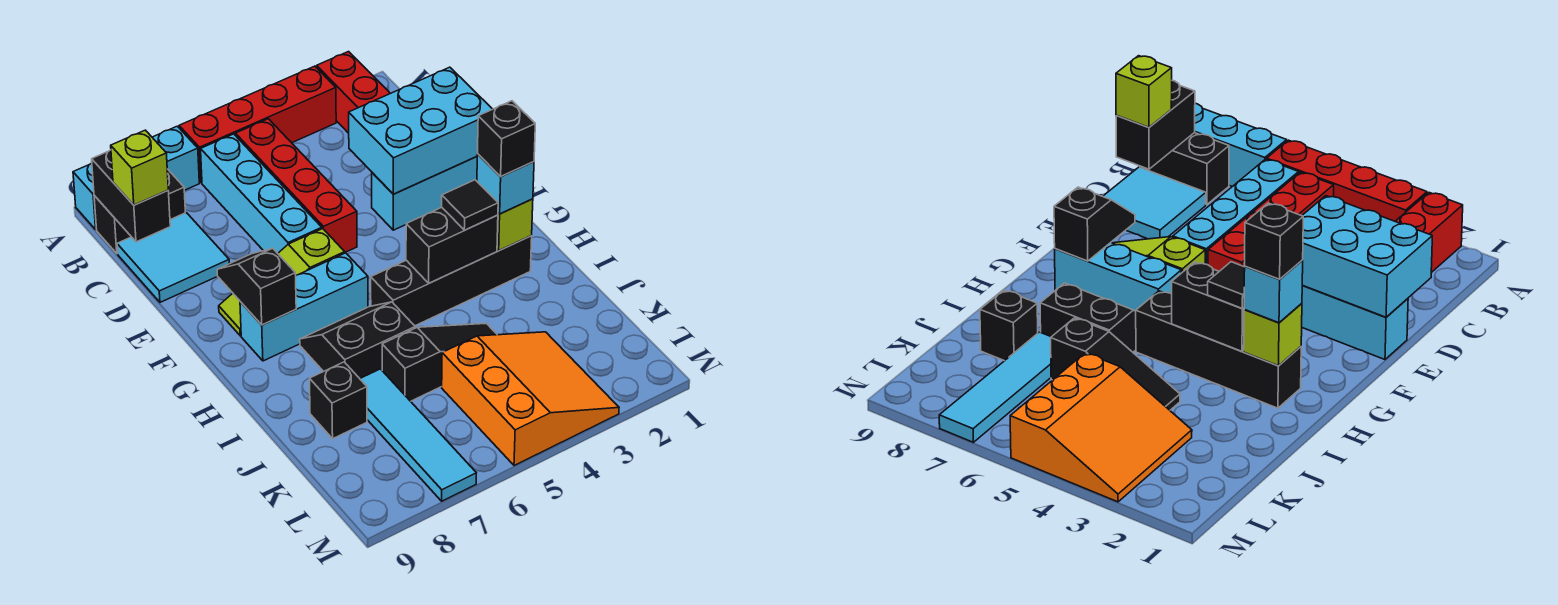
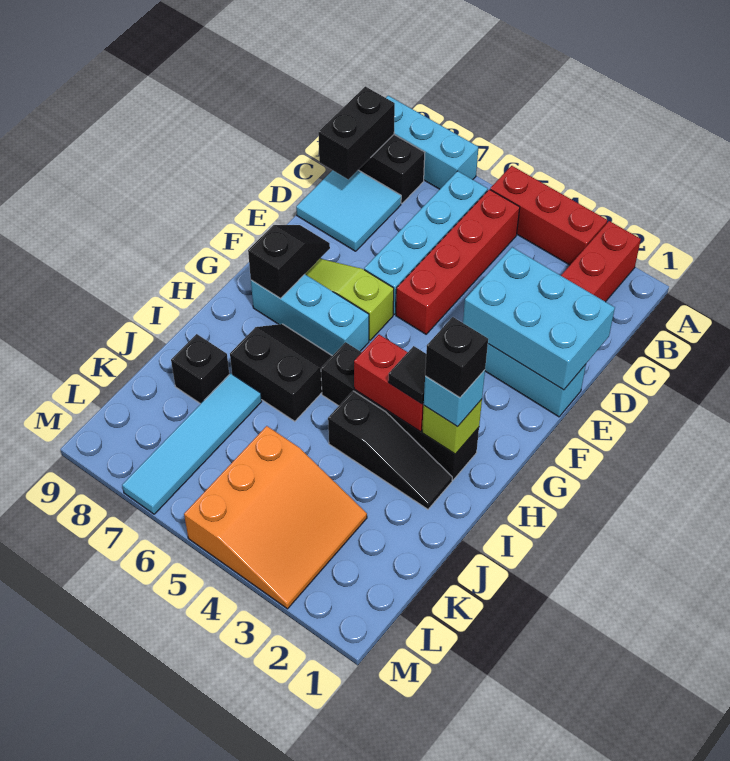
red 1x4 brick [179,66,336,183] -> red 1x3 brick [490,166,607,265]
lime 1x1 brick [111,130,168,205] -> none
black 1x2 brick [406,207,498,283] -> red 1x2 brick [354,335,424,432]
black 1x3 slope [382,323,497,401] -> black 1x3 slope moved to [328,391,452,509]

